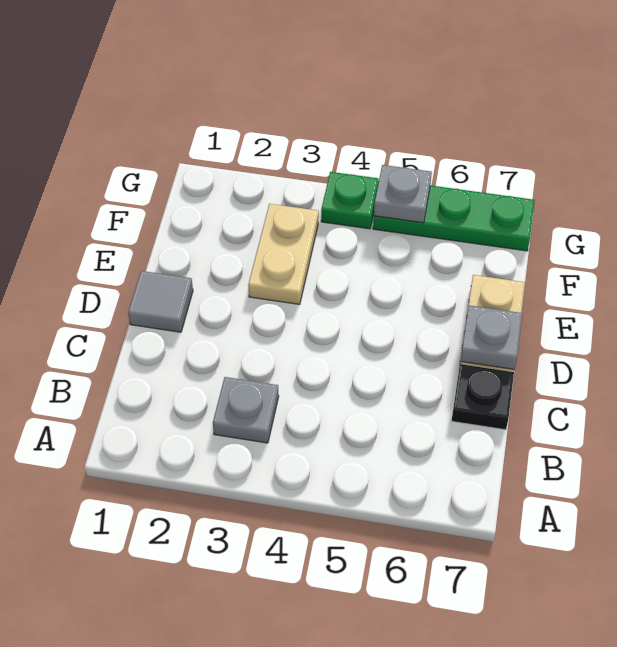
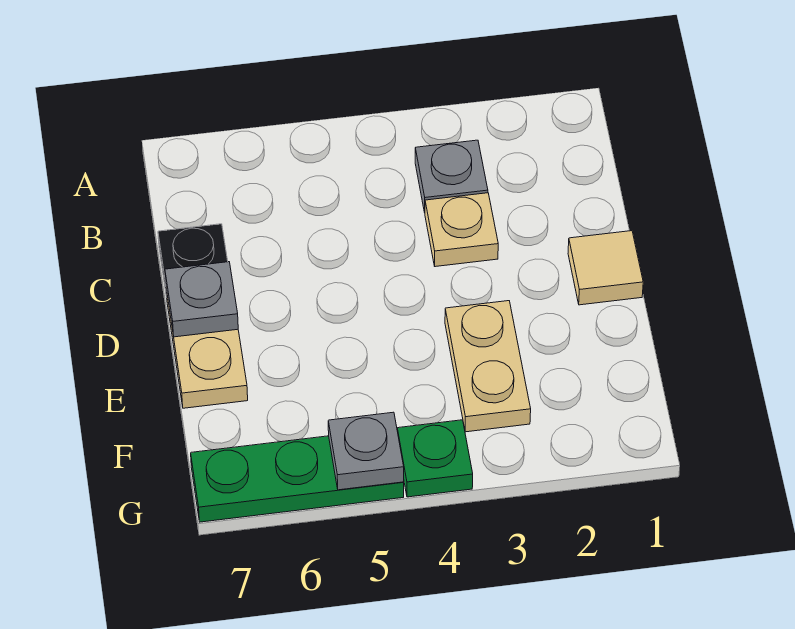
none -> tan 1x1 plate [425,193,498,267]
grey 1x1 tile [128,271,193,332] -> tan 1x1 tile [568,231,643,305]

